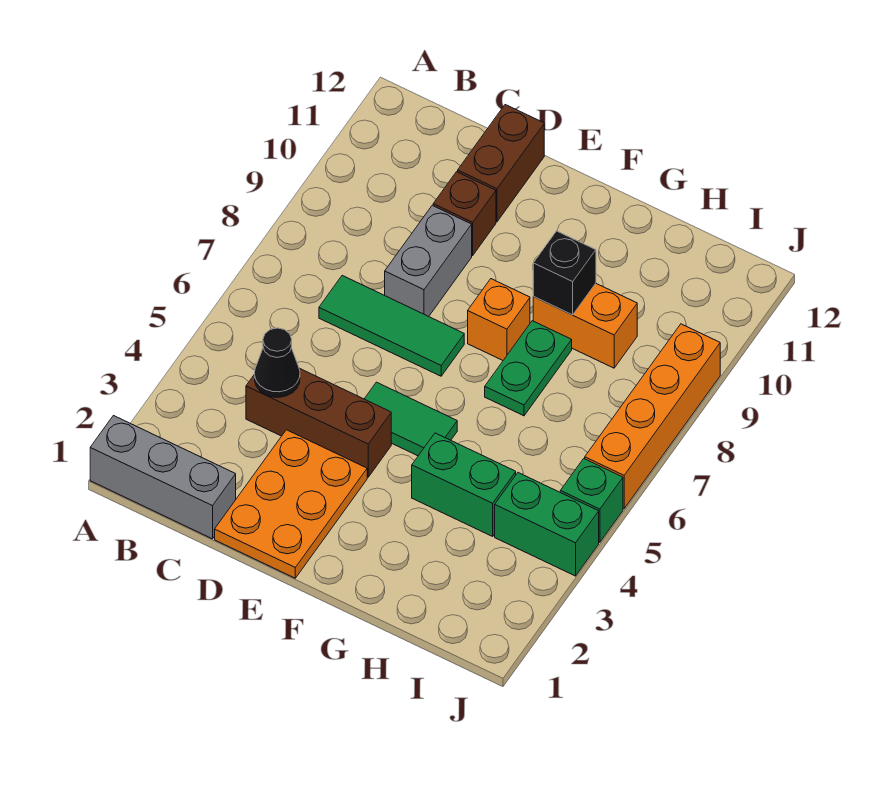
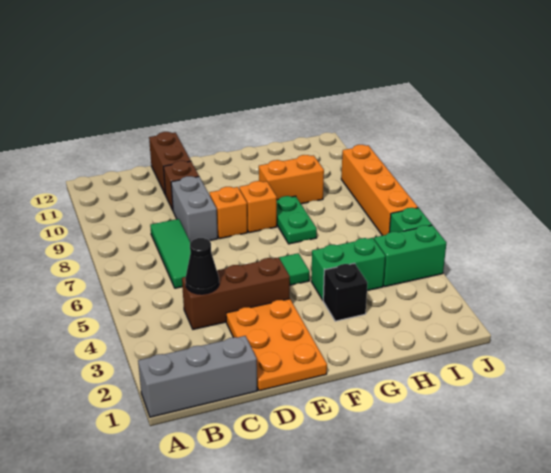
green 1x3 tile [319,276,464,376] -> green 1x3 tile turned to [150,219,190,288]
none -> orange 1x1 brick [210,187,247,239]
black 1x1 brick [533,231,596,315] -> black 1x1 brick moved to [323,263,367,321]

